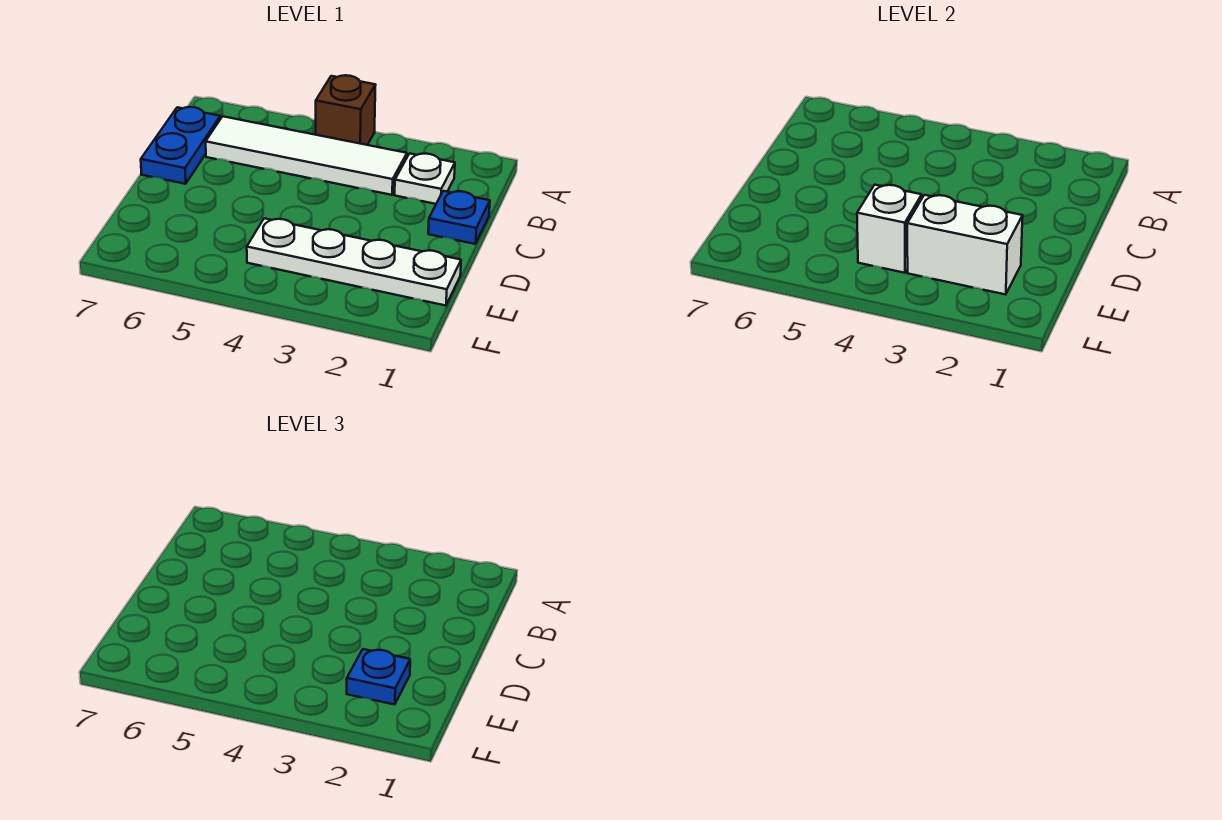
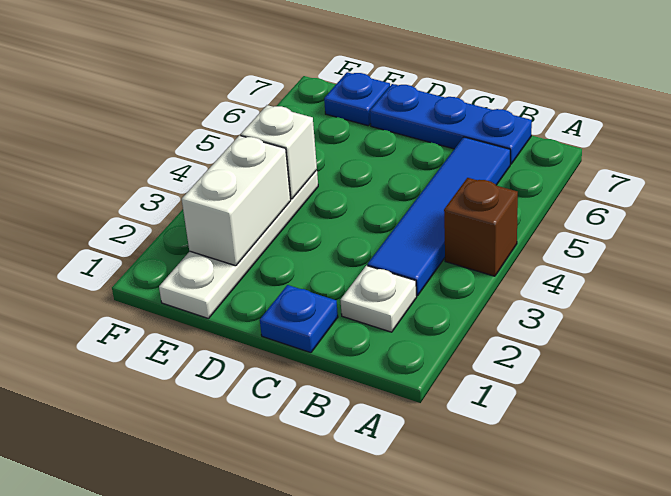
white 1x4 tile [206,116,407,195] -> blue 1x4 tile [368,137,510,296]
blue 1x2 plate [141,107,220,184] -> blue 1x3 plate [370,84,532,164]
blue 1x1 plate [347,649,410,705] -> blue 1x1 plate moved to [324,72,390,126]

